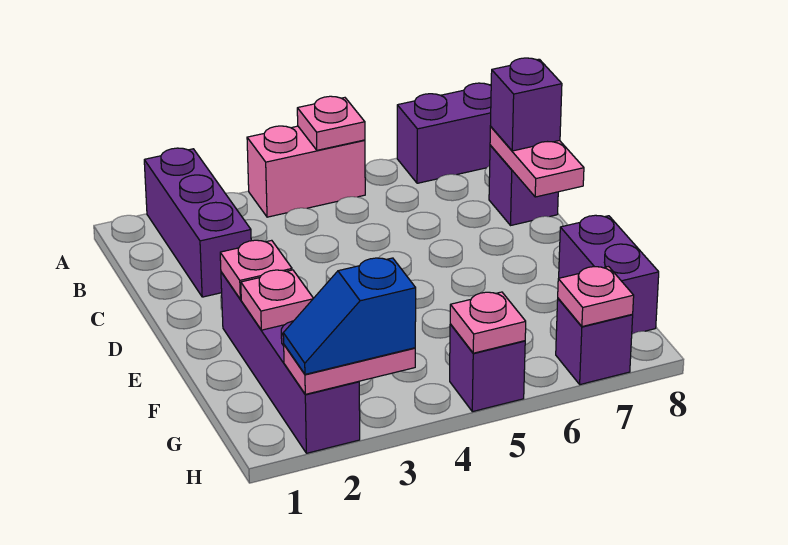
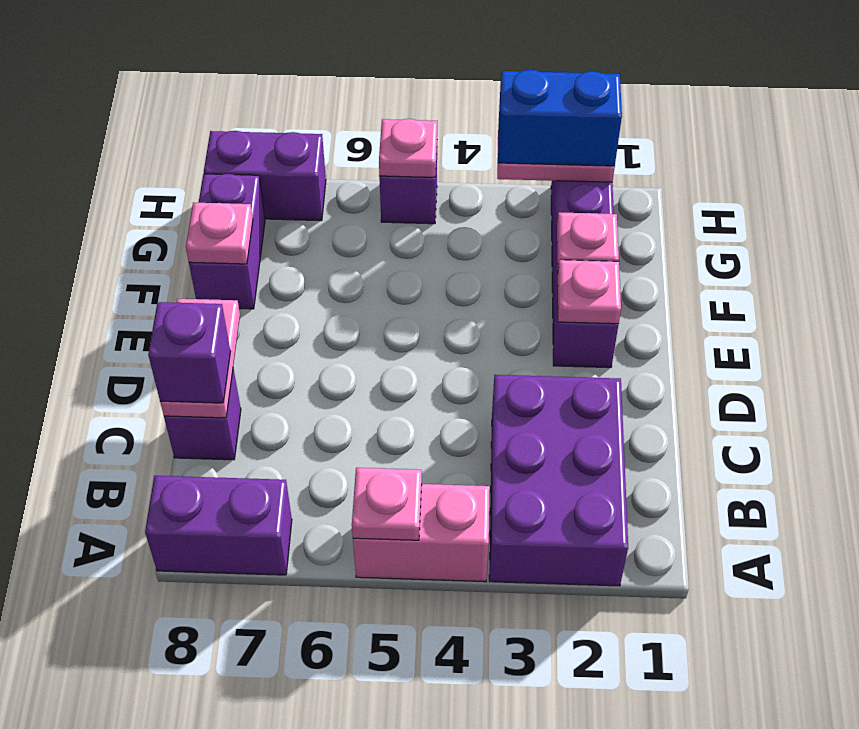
purple 1x3 brick [144,148,251,297] -> purple 2x3 brick [489,375,628,586]
blue 1x2 slope [283,258,416,374] -> blue 1x2 brick [498,70,622,166]
purple 1x1 brick [556,298,633,385] -> purple 1x2 brick [204,131,326,221]
pink 1x1 plate [558,267,634,327] -> pink 1x1 plate moved to [186,203,253,264]

